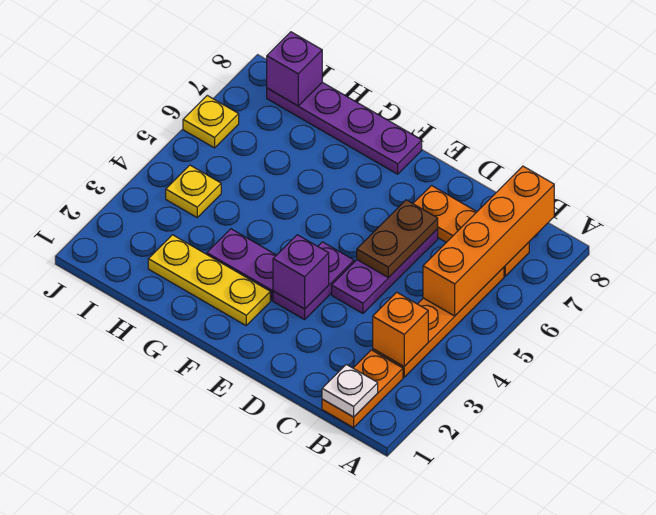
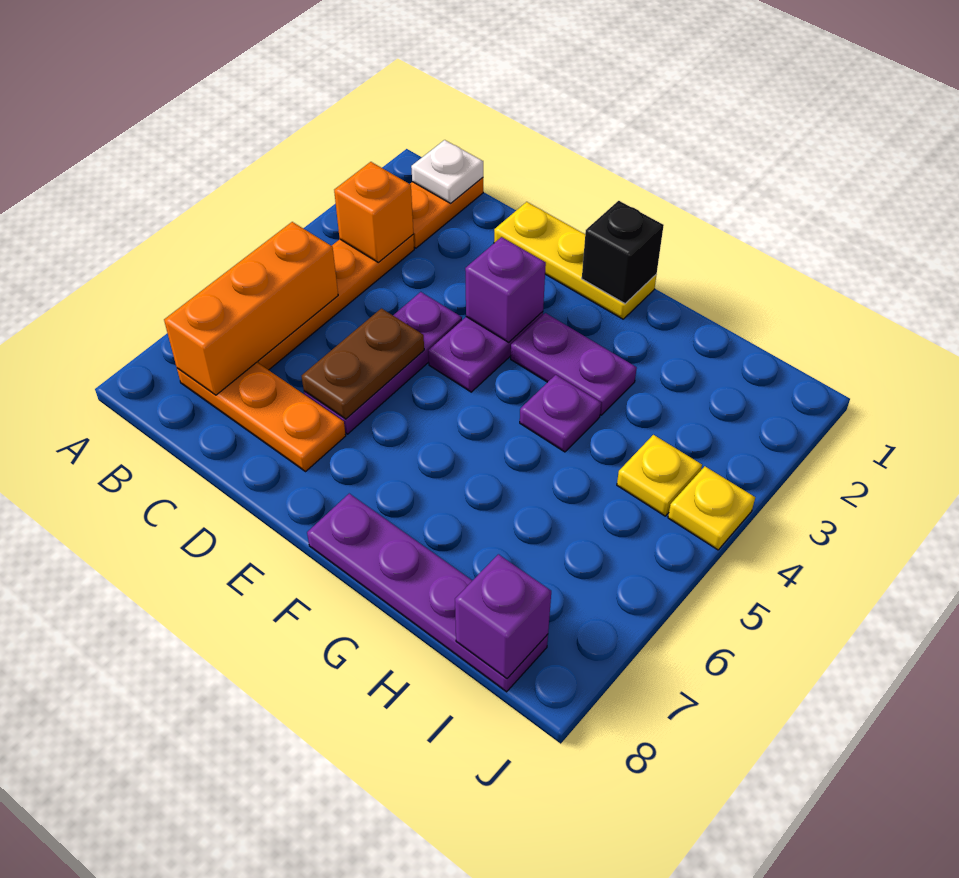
orange 1x4 brick [423,166,554,316] -> orange 1x3 brick [164,222,338,395]
none -> black 1x1 brick [582,201,664,304]
yellow 1x3 plate [148,235,270,325] -> yellow 1x3 plate moved to [494,202,656,319]
none -> purple 1x1 plate [520,375,601,452]
yellow 1x1 plate [183,96,239,148] -> yellow 1x1 plate moved to [668,466,755,550]

